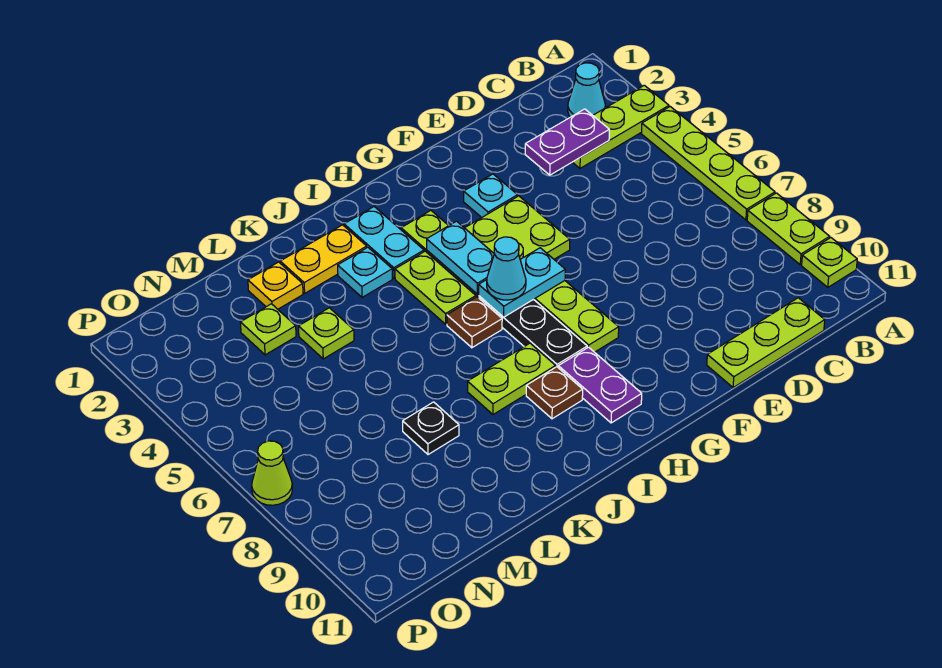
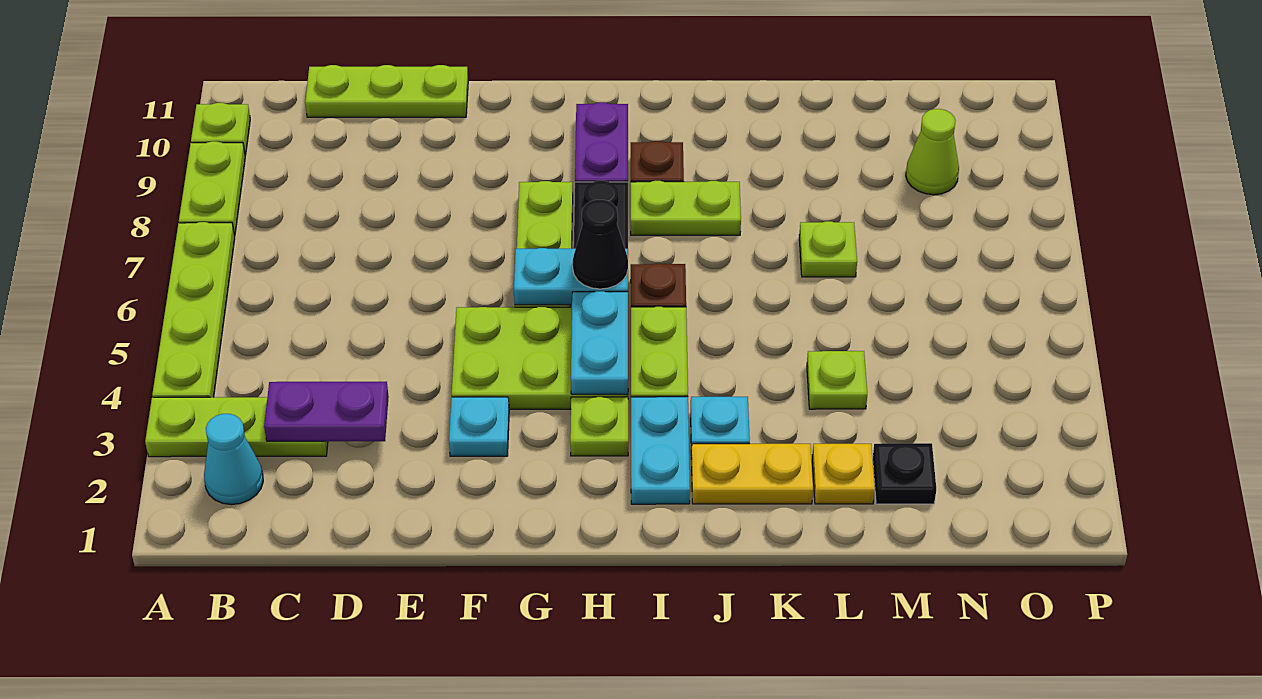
cyan 1x1 cone [487,237,526,300] -> black 1x1 cone [573,200,628,289]
black 1x1 plate [403,402,459,455] -> black 1x1 plate moved to [873,443,936,504]
lime 1x1 plate [240,304,296,355] -> lime 1x1 plate moved to [799,221,857,277]
lime 1x1 cone [252,441,292,505] -> lime 1x1 cone moved to [906,109,959,195]

